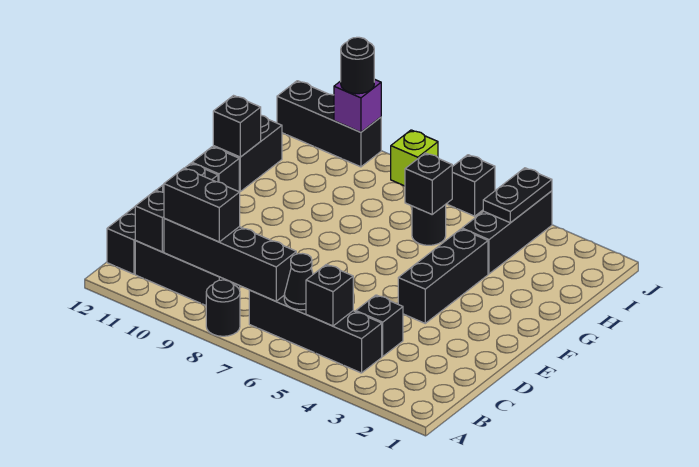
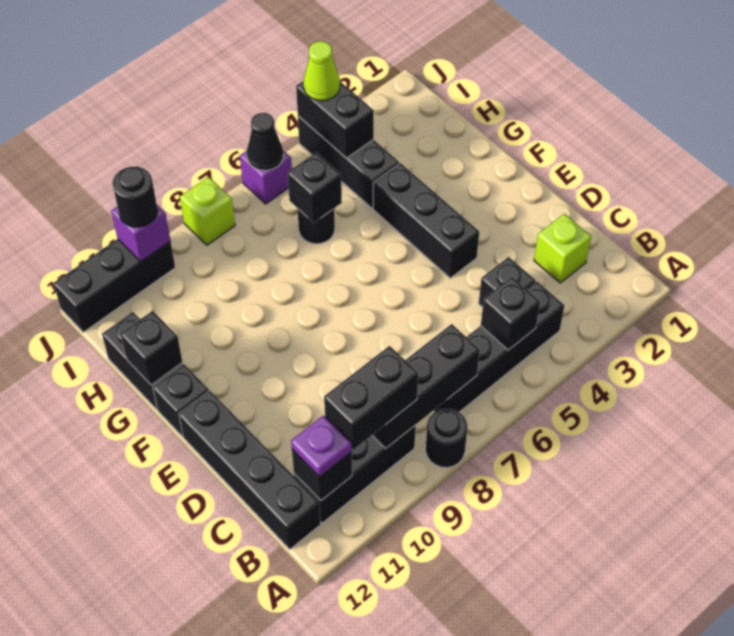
black 1x1 cone [284,253,313,310] -> black 1x1 cone moved to [247,113,284,170]
black 1x4 brick [164,218,296,301] -> black 1x3 brick [372,324,480,448]
none -> purple 1x1 plate [291,416,352,477]
none -> lime 1x1 brick [534,214,591,283]
black 1x2 plate [483,168,552,223] -> black 1x2 brick [296,81,374,158]
none -> lime 1x1 cone [303,41,340,101]
black 1x1 brick [448,155,495,216] -> purple 1x1 brick [240,151,292,204]

